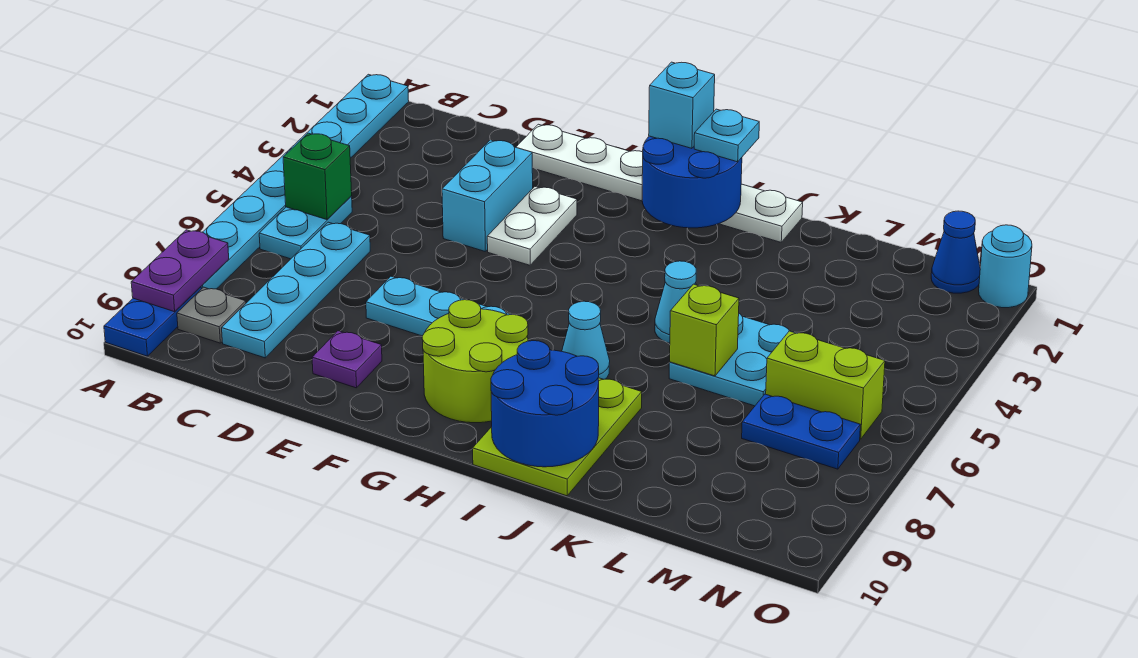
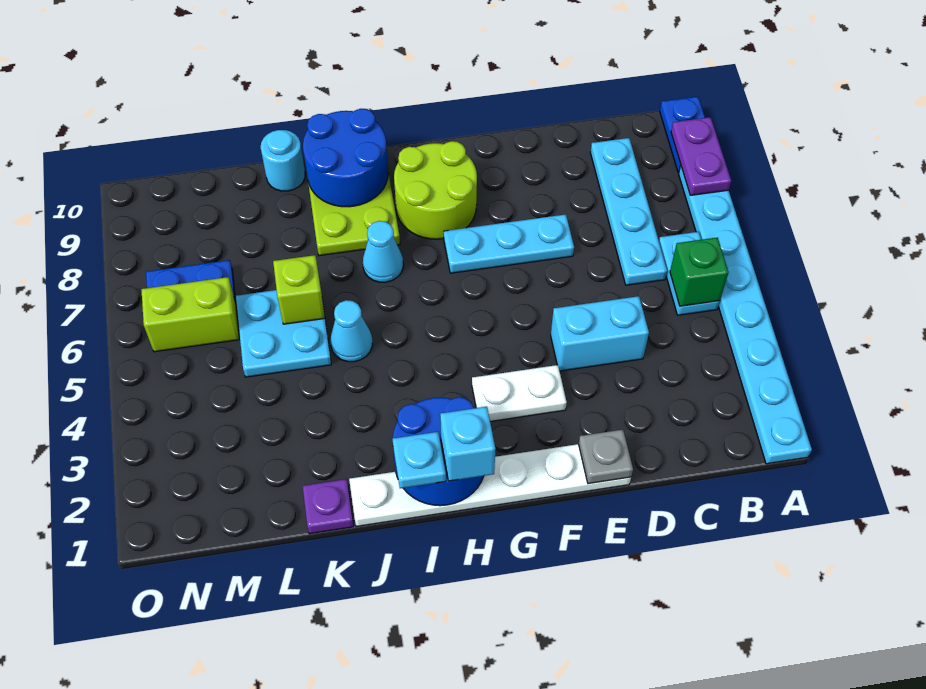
grey 1x1 plate [177,287,246,343] -> grey 1x1 plate moved to [579,430,633,484]
cyan 1x2 brick [442,140,533,251] -> cyan 1x2 brick turned to [551,296,649,371]
purple 1x1 plate [312,331,382,388] -> purple 1x1 plate moved to [303,479,354,534]
white 1x2 plate [487,187,577,265] -> white 1x2 plate turned to [472,365,567,421]
blue 1x1 cone [931,211,980,293] -> none
cyan 1x1 round brick [979,225,1032,308] -> cyan 1x1 round brick moved to [261,130,305,191]

